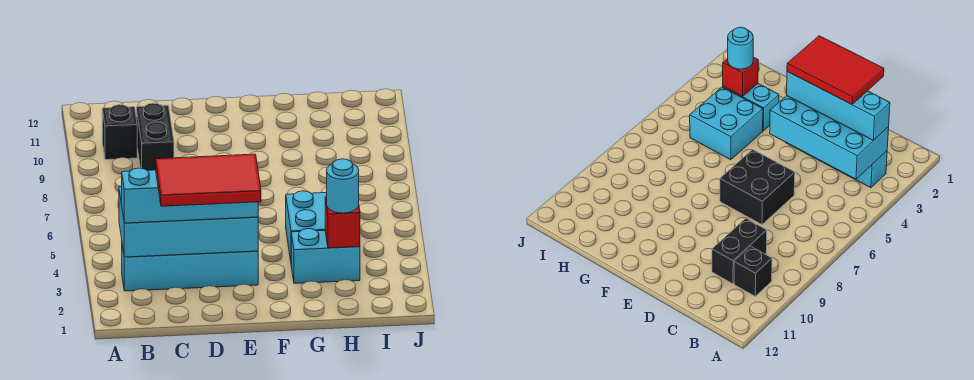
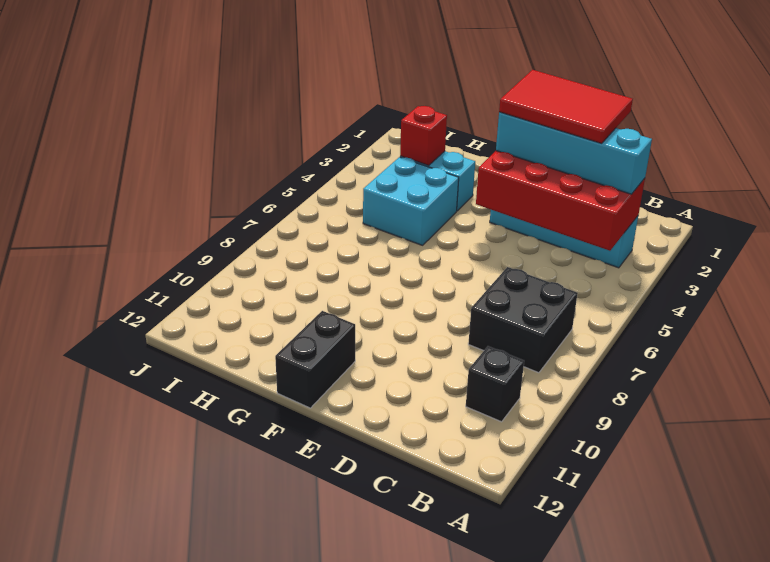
cyan 2x4 brick [119,187,258,257] -> red 2x4 brick [476,151,645,251]
black 1x2 brick [136,103,174,170] -> black 1x2 brick moved to [275,311,355,408]
black 2x2 brick [720,150,795,224] -> black 2x2 brick moved to [468,267,578,373]
cyan 1x1 round brick [327,159,359,213] -> none

